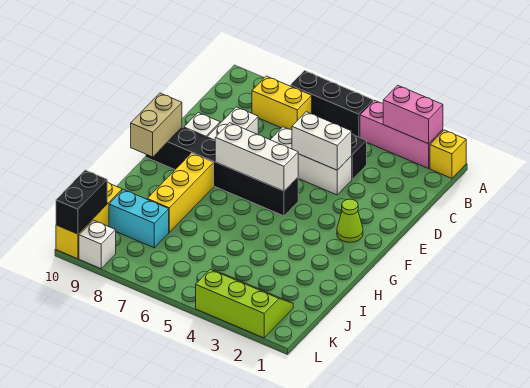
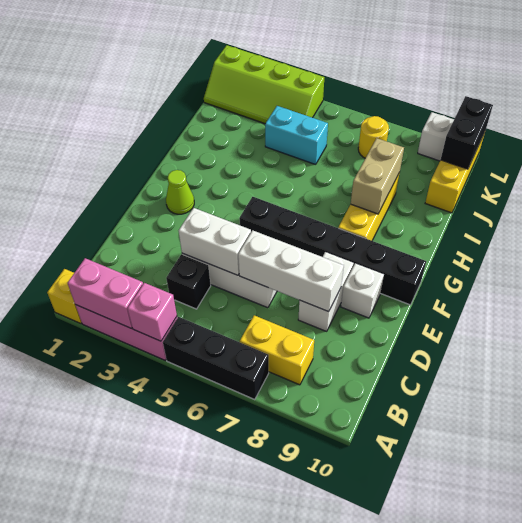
none -> pink 1x1 brick [127,283,177,341]
white 1x3 brick [215,123,298,191] -> white 1x3 brick moved to [238,230,344,312]
tan 1x2 brick [131,93,182,157] -> tan 1x2 brick moved to [351,138,404,214]
cyan 1x2 brick [109,189,169,248] -> cyan 1x2 brick moved to [265,106,328,165]
lime 2x3 slope [196,269,293,338] -> lime 2x4 slope [204,45,324,124]
none -> yellow 1x1 round brick [358,116,389,158]

